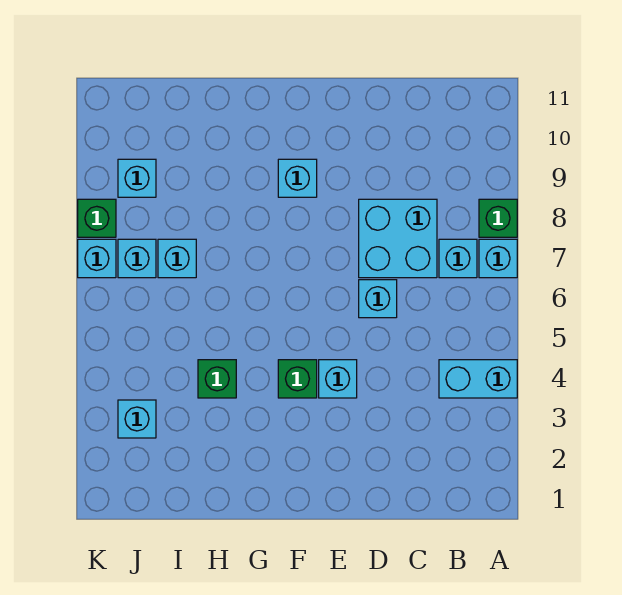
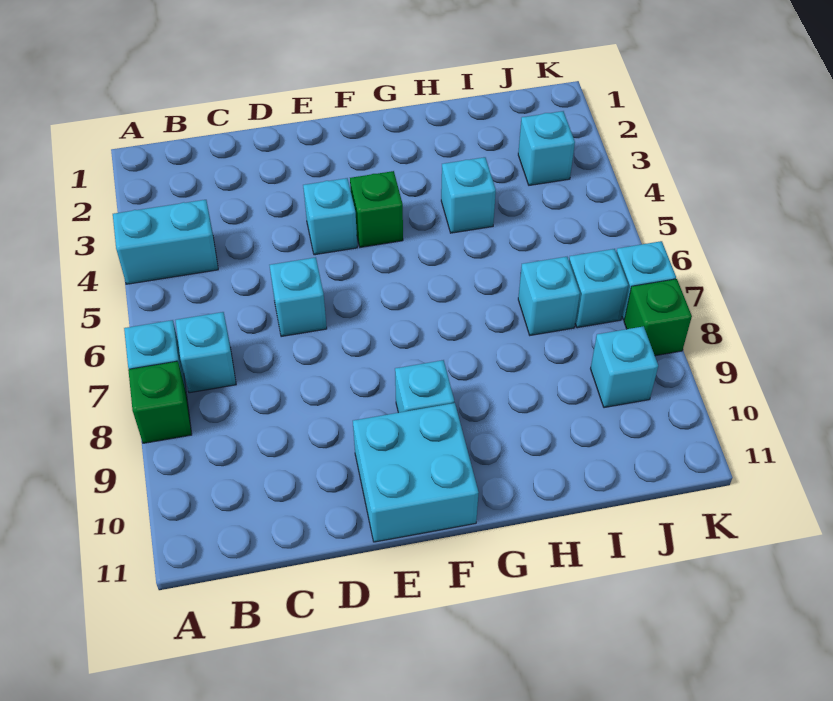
cyan 2x2 brick [359,199,437,278] -> cyan 2x2 brick moved to [353,403,479,542]
green 1x1 brick [198,360,236,398] -> cyan 1x1 brick [441,157,496,233]

